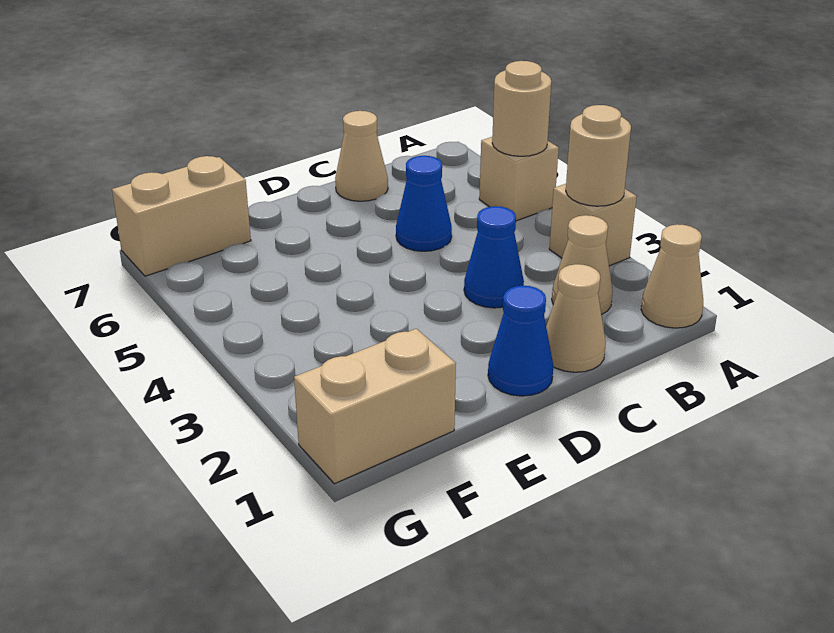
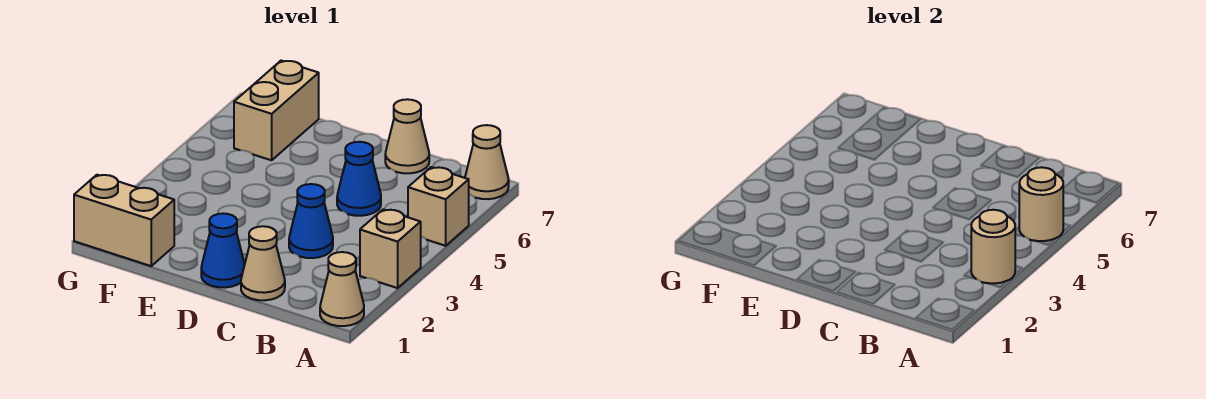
tan 1x1 cone [552,215,613,315] -> tan 1x1 cone moved to [465,125,509,199]
tan 1x2 brick [112,156,251,276] -> tan 1x2 brick turned to [234,61,319,160]

